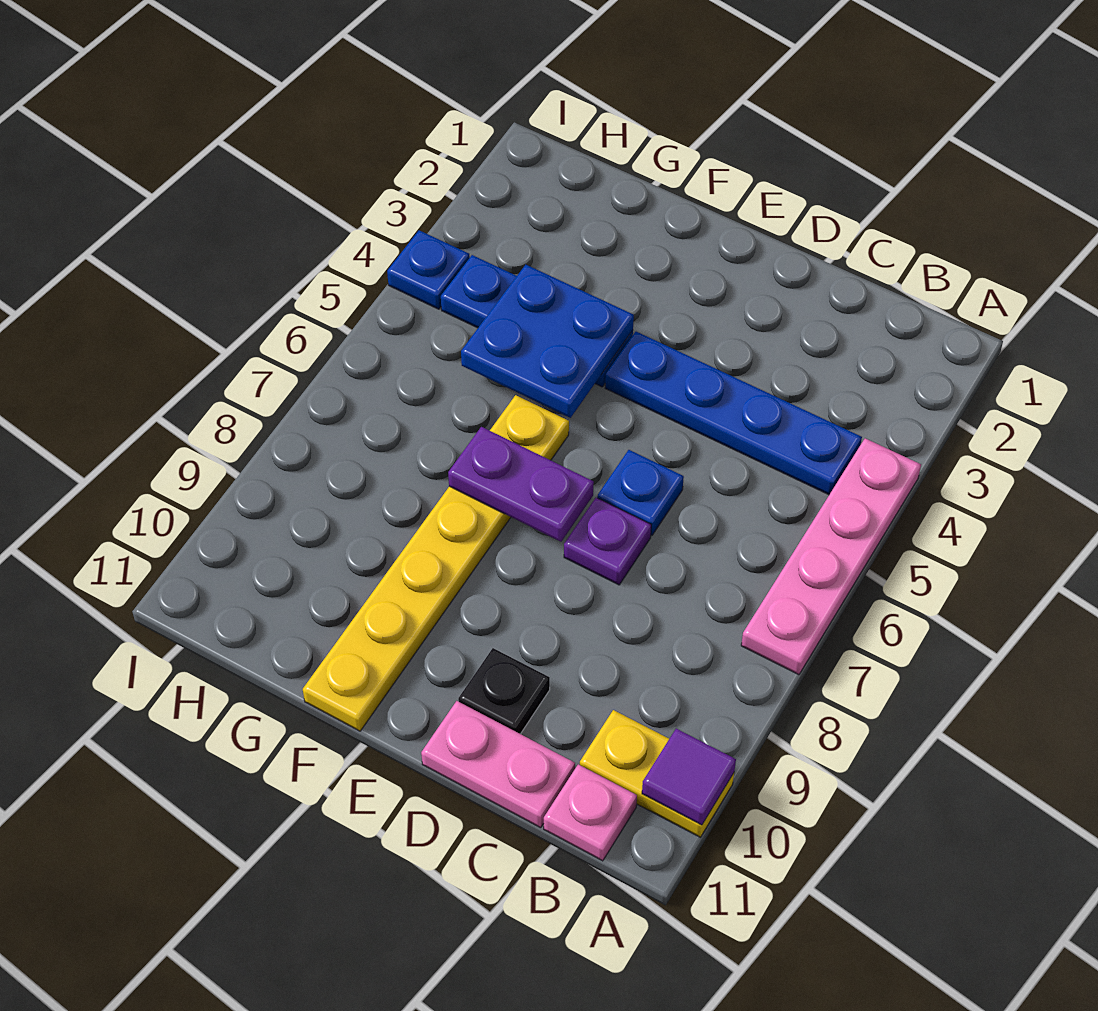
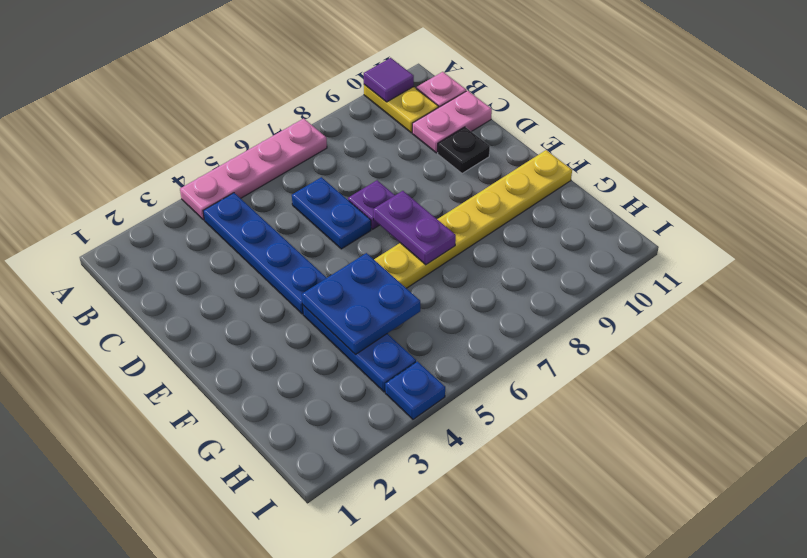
pink 1x2 plate [421,701,575,828] -> pink 1x2 plate turned to [412,91,492,153]
blue 1x1 plate [597,450,684,536] -> blue 1x2 plate [292,177,371,249]

